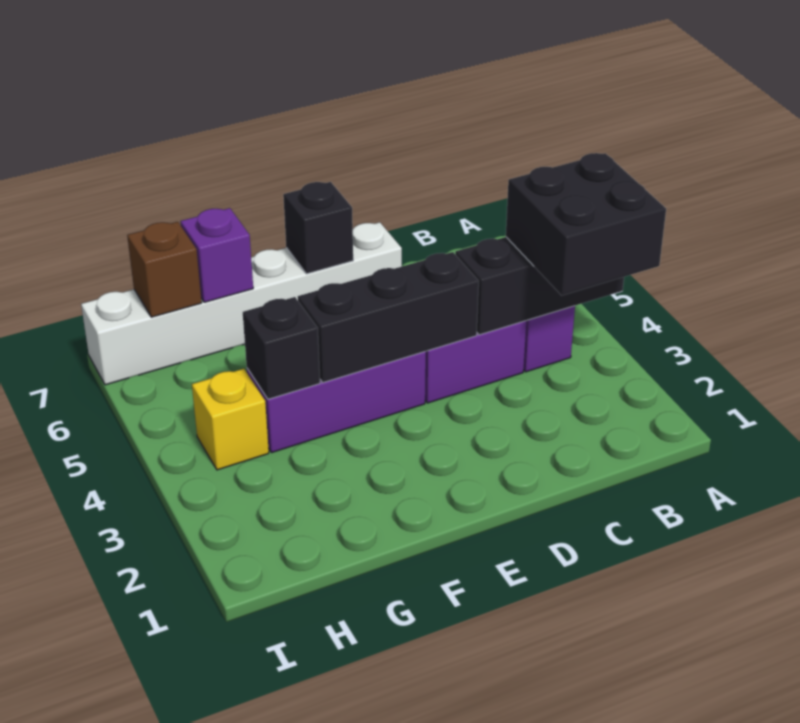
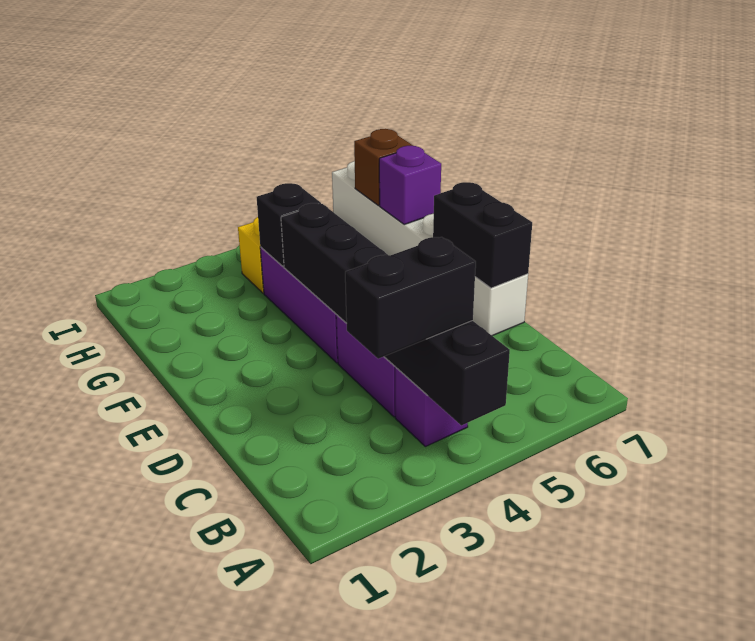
black 2x2 brick [506,153,666,295] -> black 1x2 brick [345,237,476,359]
black 1x1 brick [283,182,353,274] -> black 1x2 brick [433,182,532,288]

